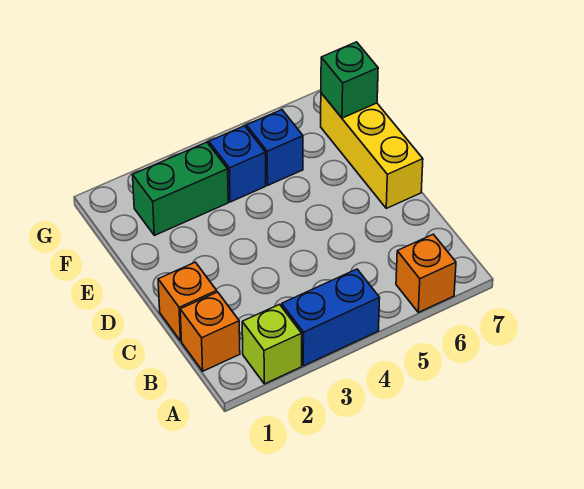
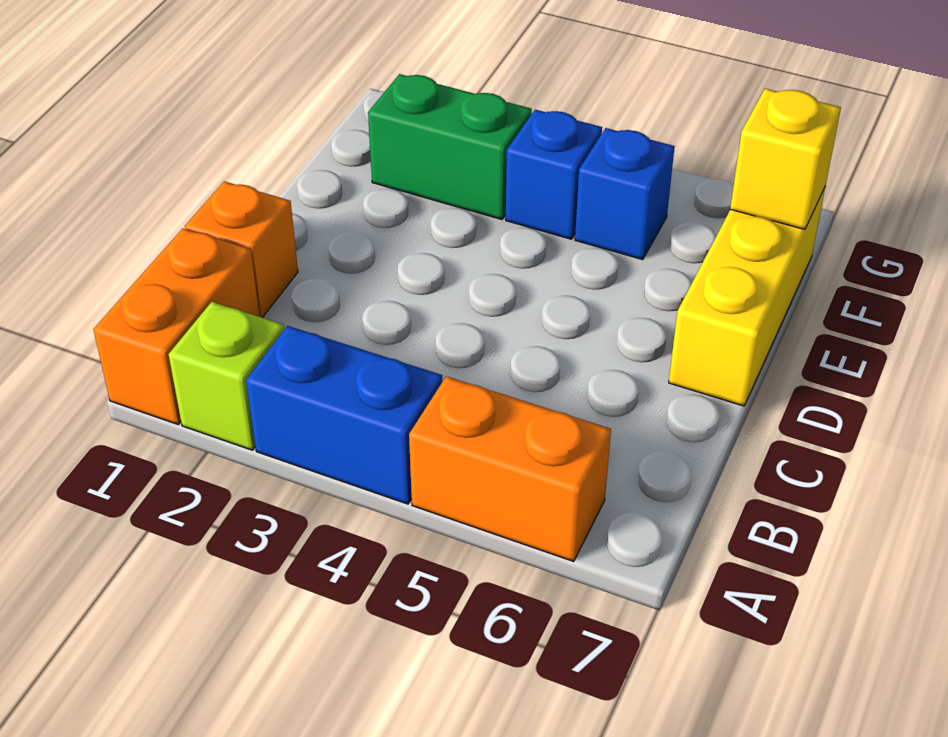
orange 1x1 brick [396,234,456,312] -> orange 1x2 brick [409,376,611,562]
orange 1x1 brick [180,292,240,371] -> orange 1x2 brick [93,228,259,424]
green 1x1 brick [321,42,378,118] -> yellow 1x1 brick [730,89,841,229]

